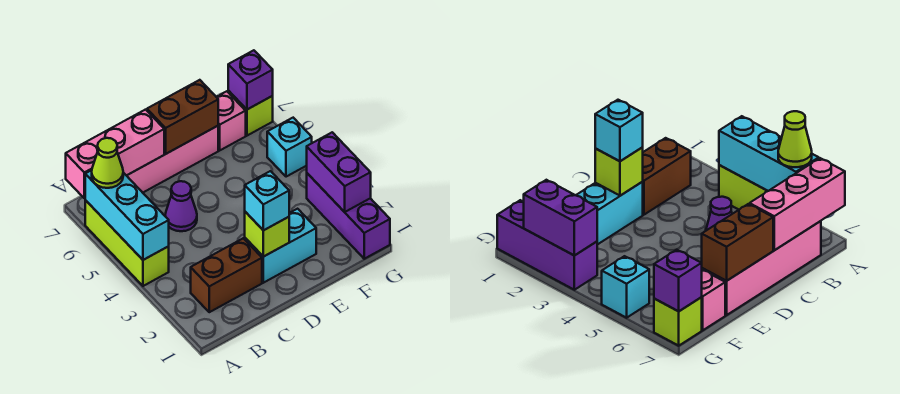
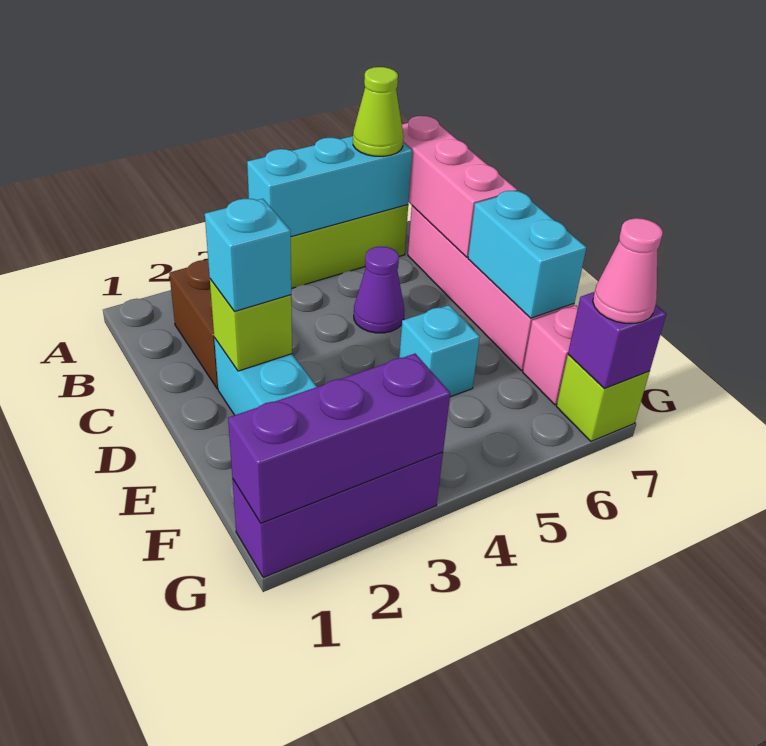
brown 1x2 brick [147,80,218,154] -> cyan 1x2 brick [468,191,586,318]
purple 1x2 brick [307,132,371,212] -> purple 1x3 brick [228,354,450,523]
cyan 1x1 brick [267,118,312,177] -> cyan 1x1 brick moved to [399,305,480,397]
none -> pink 1x1 cone [593,218,663,323]

